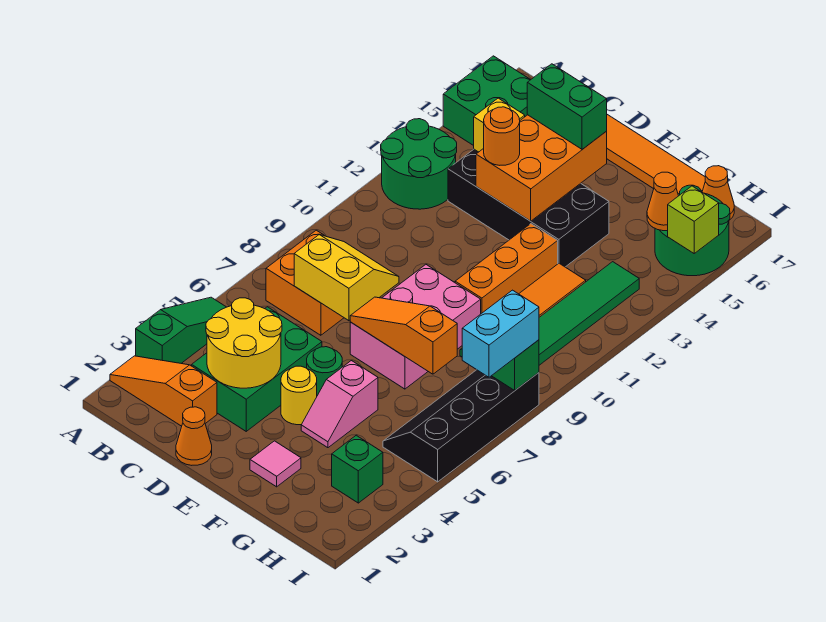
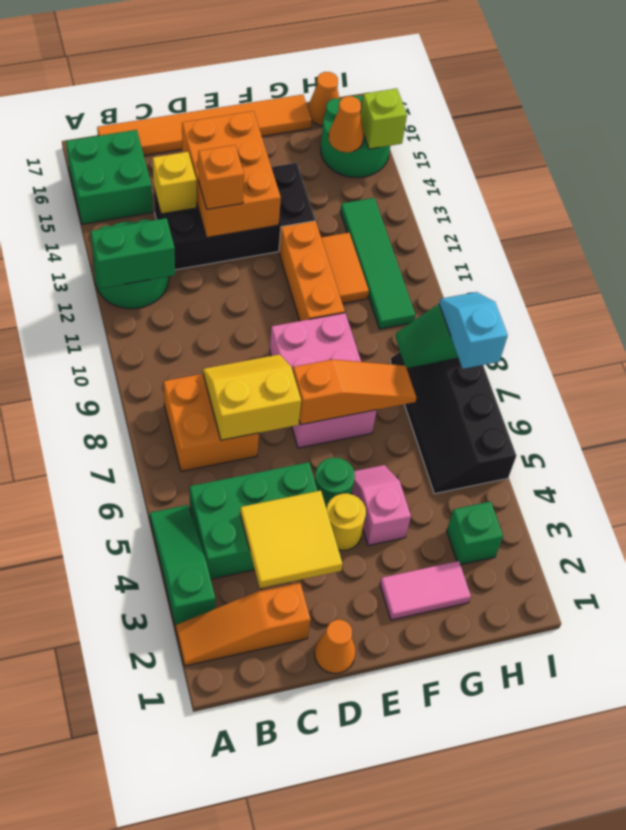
green 2x3 brick [192,307,322,431] -> green 2x3 brick turned to [190,462,318,579]
yellow 2x2 round brick [206,298,282,388] -> yellow 2x2 tile [240,491,343,588]
orange 1x1 round brick [484,107,520,165] -> orange 1x1 brick [198,145,244,209]
green 1x2 brick [527,64,607,149] -> green 1x2 brick moved to [91,218,175,288]
orange 1x3 slope [350,297,457,374] -> orange 1x3 slope turned to [293,359,416,425]
pink 1x1 tile [250,441,301,487] -> pink 1x2 tile [380,561,471,620]
pink 1x2 slope [301,361,378,448] -> pink 1x2 slope turned to [352,465,411,546]
cyan 1x2 brick [462,290,539,377] -> cyan 1x2 slope [439,292,508,369]

